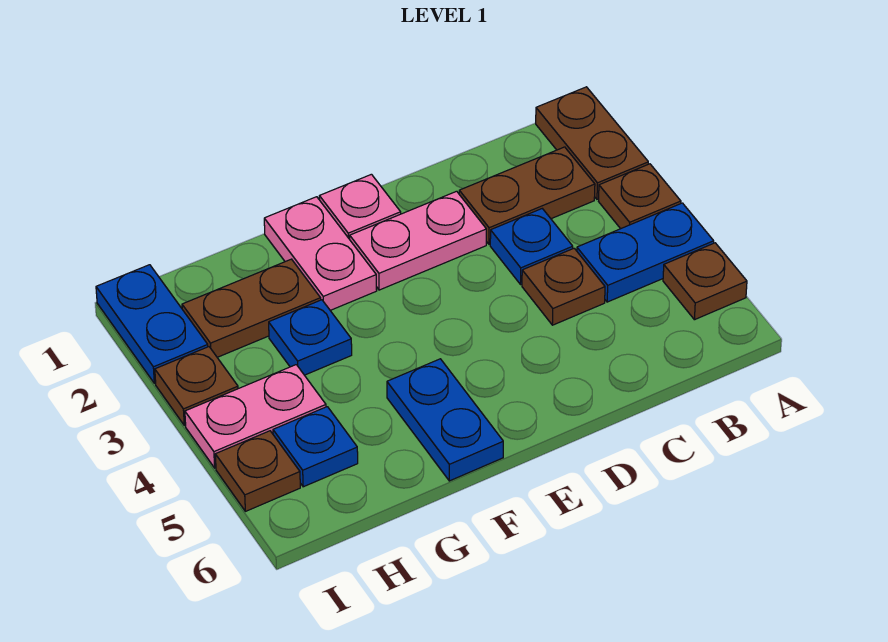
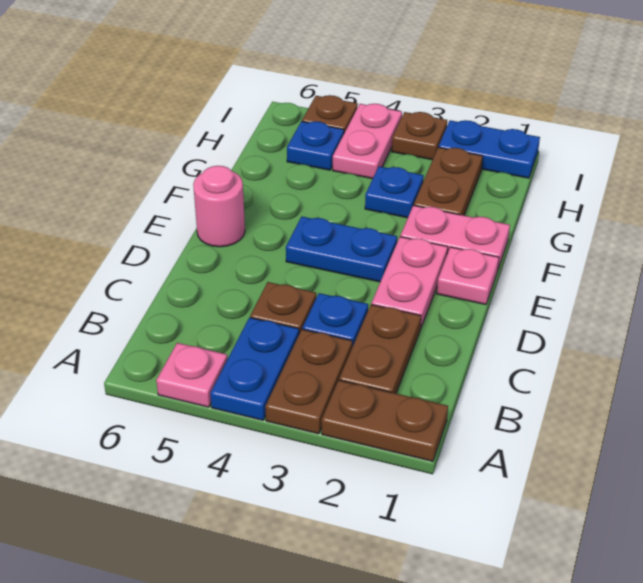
brown 1x1 plate [599,164,681,229] -> brown 1x2 plate [265,329,352,434]
brown 1x1 plate [663,243,747,320] -> pink 1x1 plate [156,343,228,407]
none -> pink 1x1 round brick [193,166,245,247]
blue 1x2 plate [387,359,503,481] -> blue 1x2 plate moved to [286,217,397,282]

